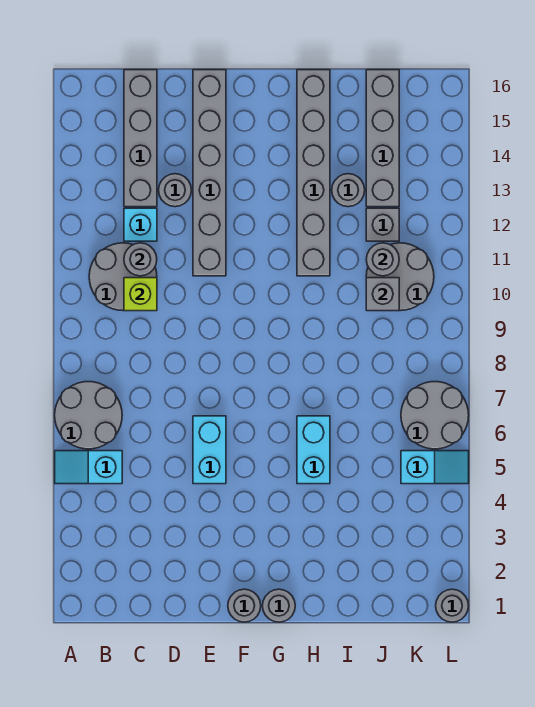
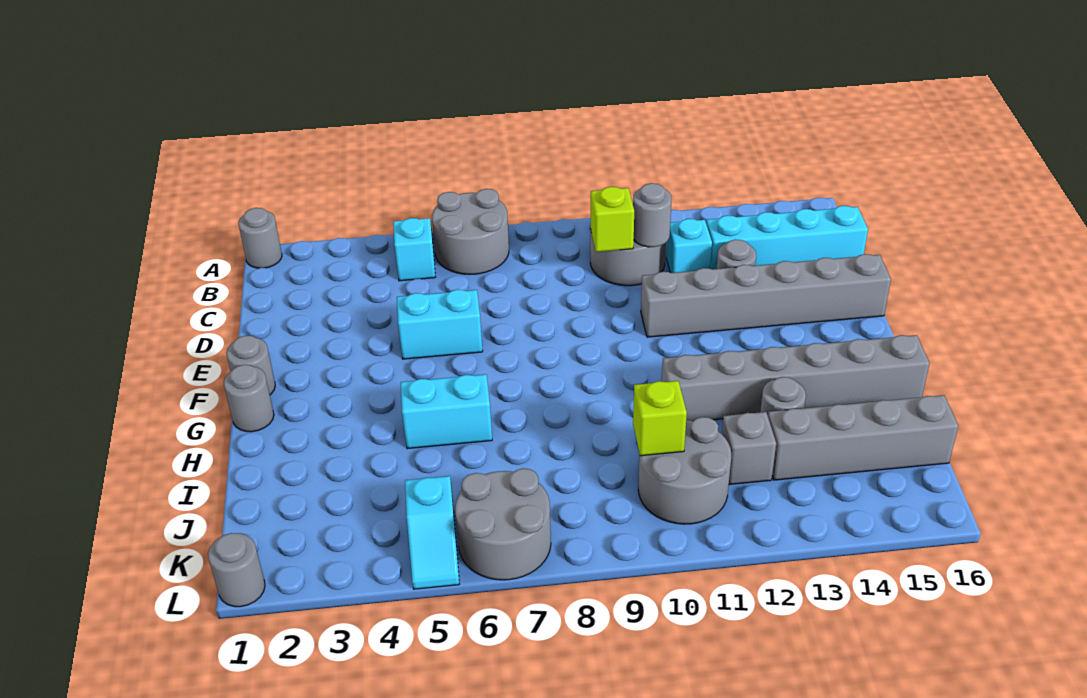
grey 1x4 brick [124,70,157,207] -> cyan 1x4 brick [706,206,868,269]
grey 1x1 brick [366,278,399,311] -> lime 1x1 brick [633,381,687,456]
grey 1x1 round brick [366,243,399,276] -> grey 1x1 round brick moved to [238,208,282,268]

